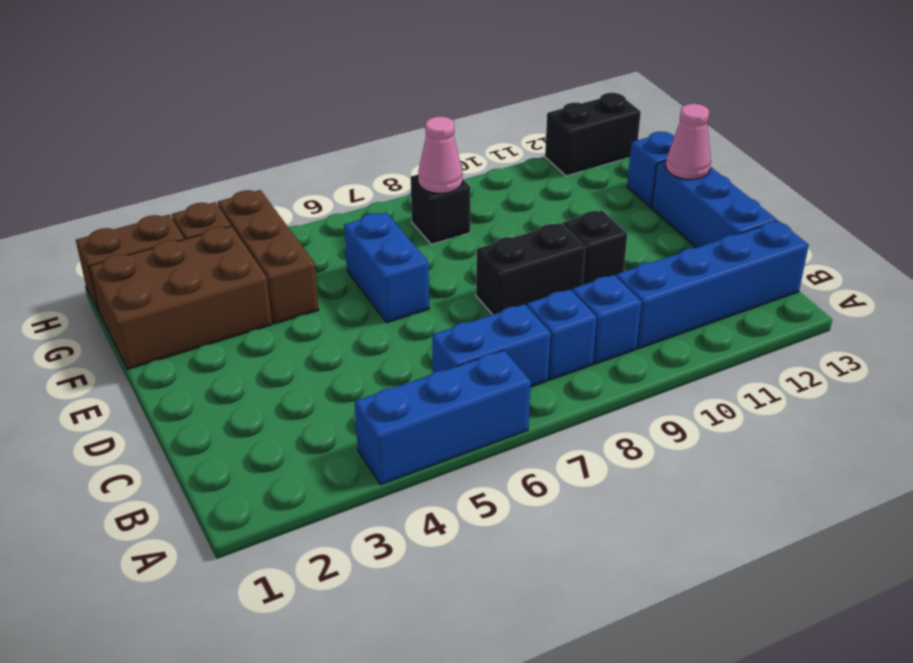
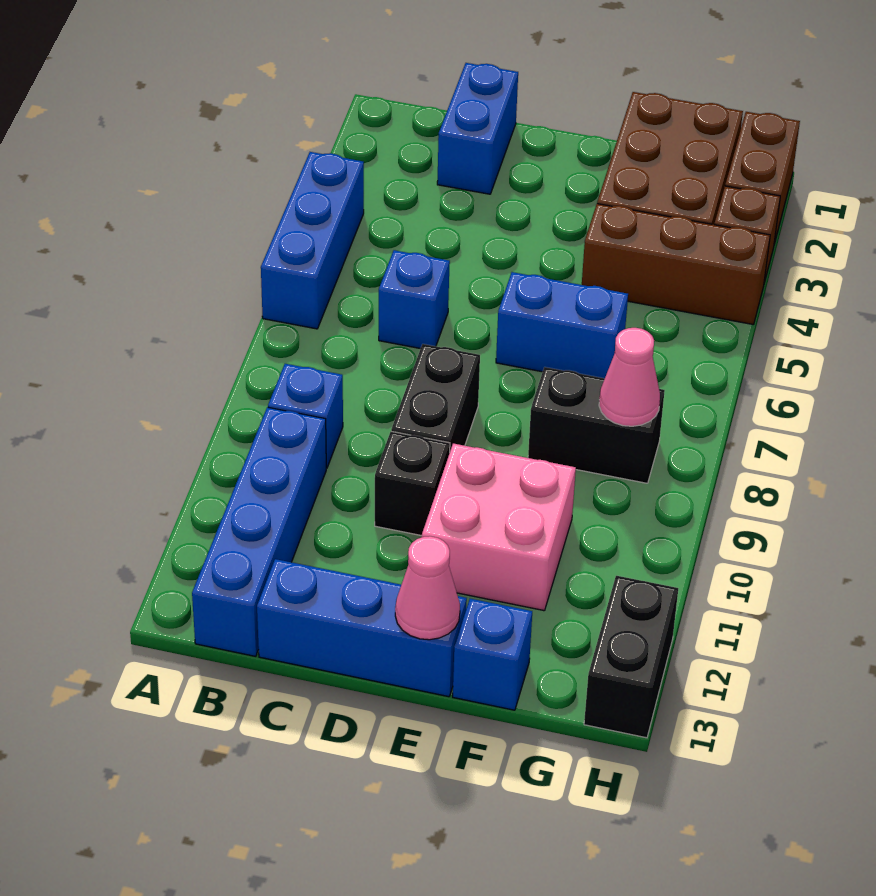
blue 1x2 brick [432,304,550,387] -> blue 1x2 brick moved to [437,63,518,194]
blue 1x1 brick [527,289,597,380] -> blue 1x1 brick moved to [379,250,450,349]
none -> pink 2x2 brick [422,444,576,611]
black 1x1 brick [411,175,471,244] -> black 1x2 brick [528,367,665,483]

